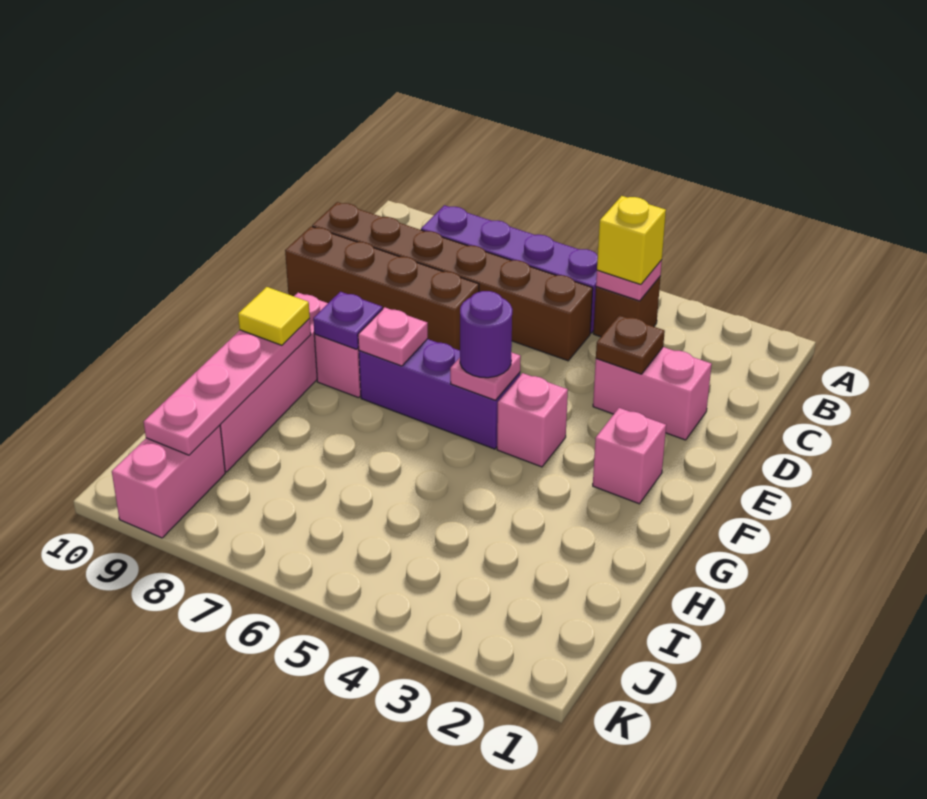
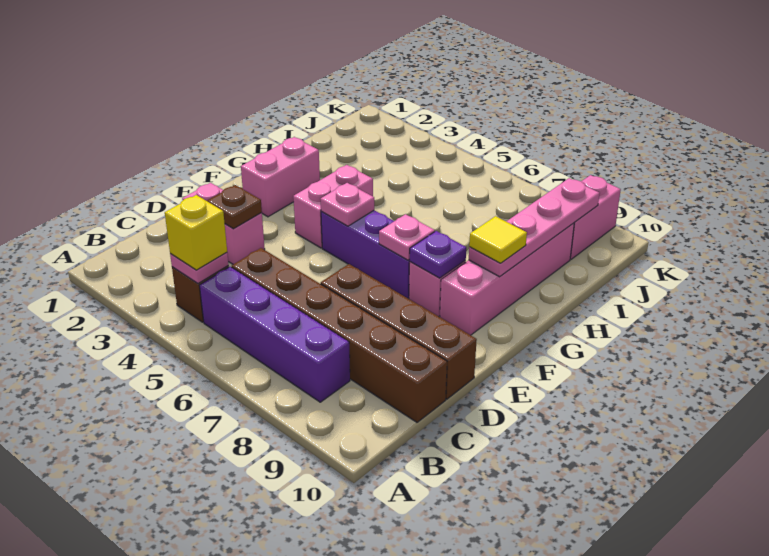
pink 1x1 brick [593,408,666,504] -> pink 1x2 brick [241,137,320,217]
pink 1x1 brick [497,373,568,467] -> pink 1x2 brick [293,165,373,248]
purple 1x1 round brick [460,291,512,378] -> none

